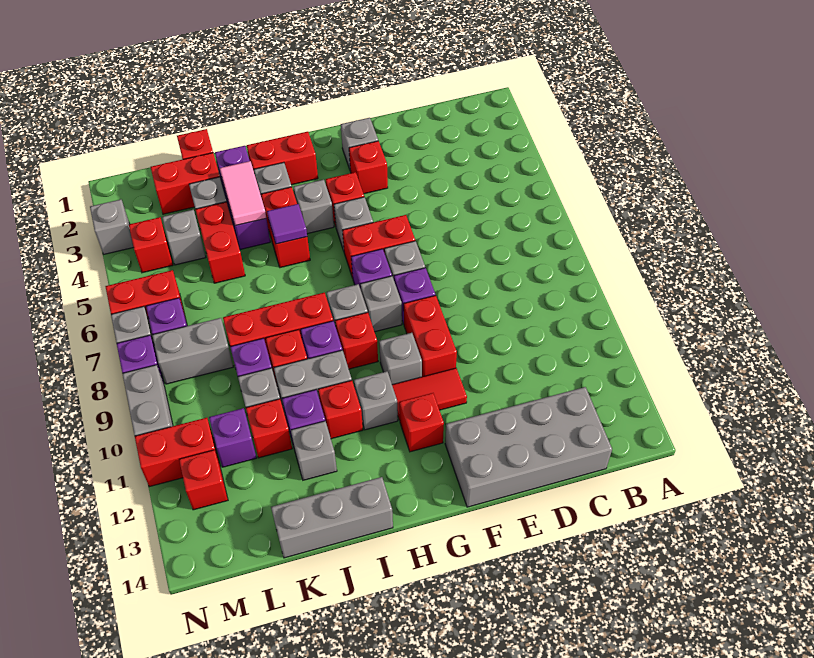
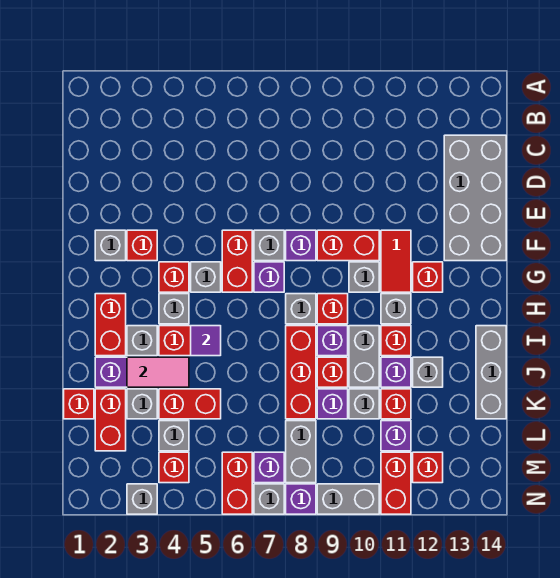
grey 1x1 brick [360,276,402,332] -> none

